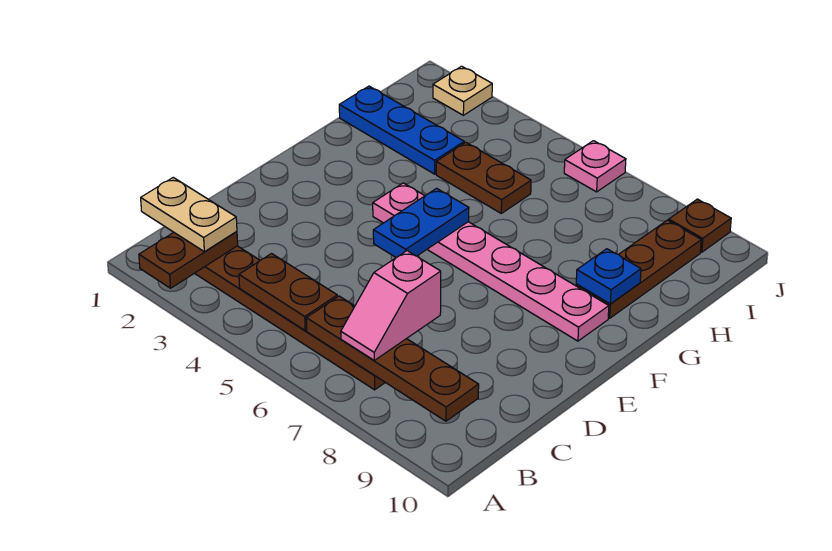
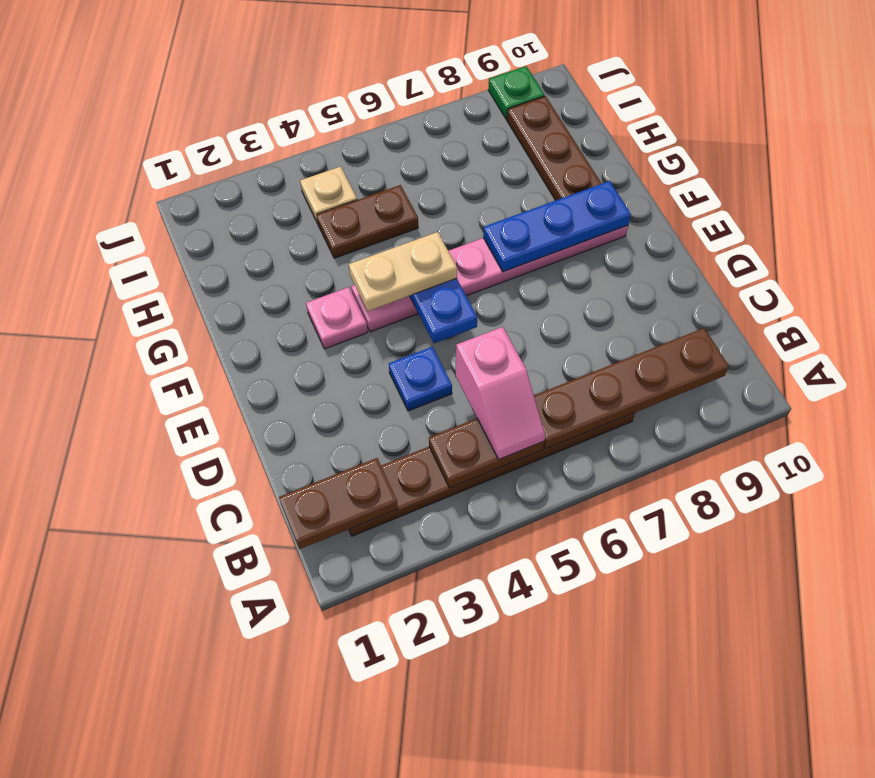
brown 1x2 plate [139,231,238,288] -> brown 1x2 plate turned to [279,458,398,549]
tan 1x2 plate [141,178,237,252] -> tan 1x2 plate moved to [349,232,457,311]
pink 1x2 slope [341,251,441,360] -> pink 1x2 slope moved to [456,327,545,459]
blue 1x1 plate [576,249,641,304] -> blue 1x1 plate moved to [389,347,452,411]
blue 1x3 plate [339,86,464,174] -> blue 1x3 plate moved to [483,181,631,272]
tan 1x1 plate [433,66,492,115] -> tan 1x1 plate moved to [300,166,357,223]
pink 1x1 plate [564,141,626,192] -> pink 1x1 plate moved to [306,287,368,349]
brown 1x1 plate [669,199,731,252] -> green 1x1 plate [488,66,545,119]

